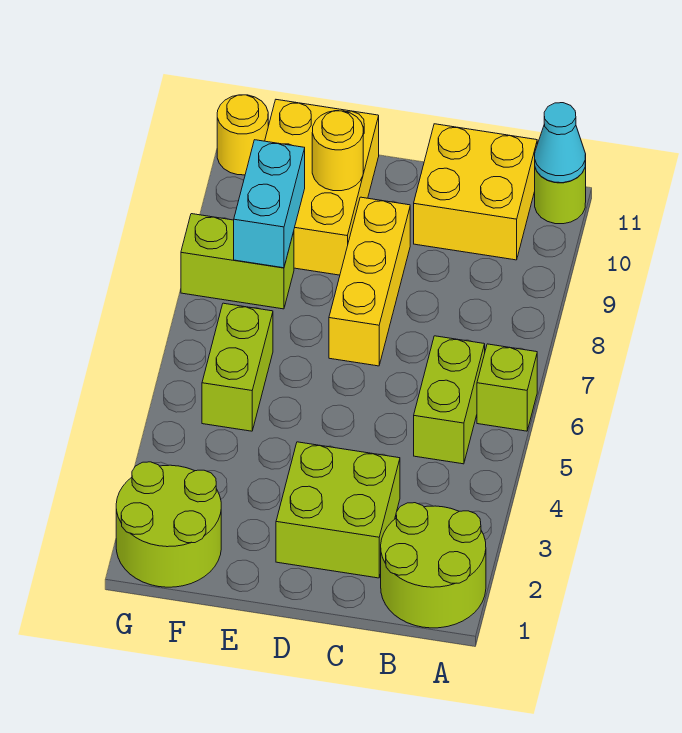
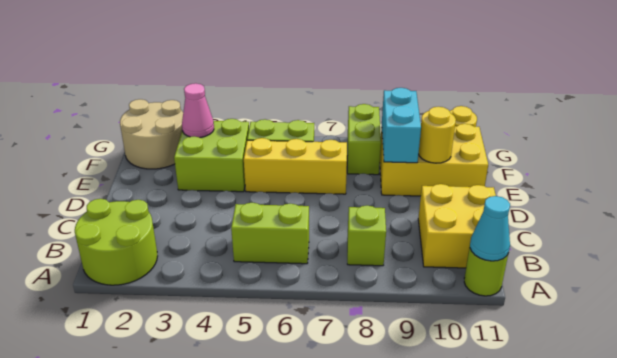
lime 1x1 brick [477,344,537,431] -> lime 1x1 brick moved to [347,205,386,266]
lime 2x2 brick [276,442,400,578] -> lime 2x2 brick moved to [174,119,249,192]
yellow 1x3 brick [329,197,410,366] -> yellow 1x3 brick moved to [244,138,347,194]
lime 2x2 round brick [116,462,221,587] -> tan 2x2 round brick [120,99,183,169]
none -> pink 1x1 cone [182,83,214,138]
cyan 1x2 brick [234,140,305,268] -> cyan 1x2 brick turned to [382,88,421,163]

